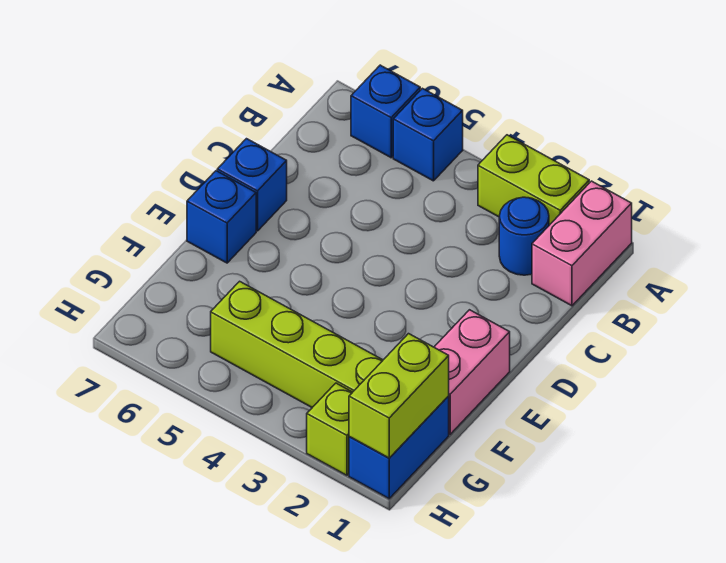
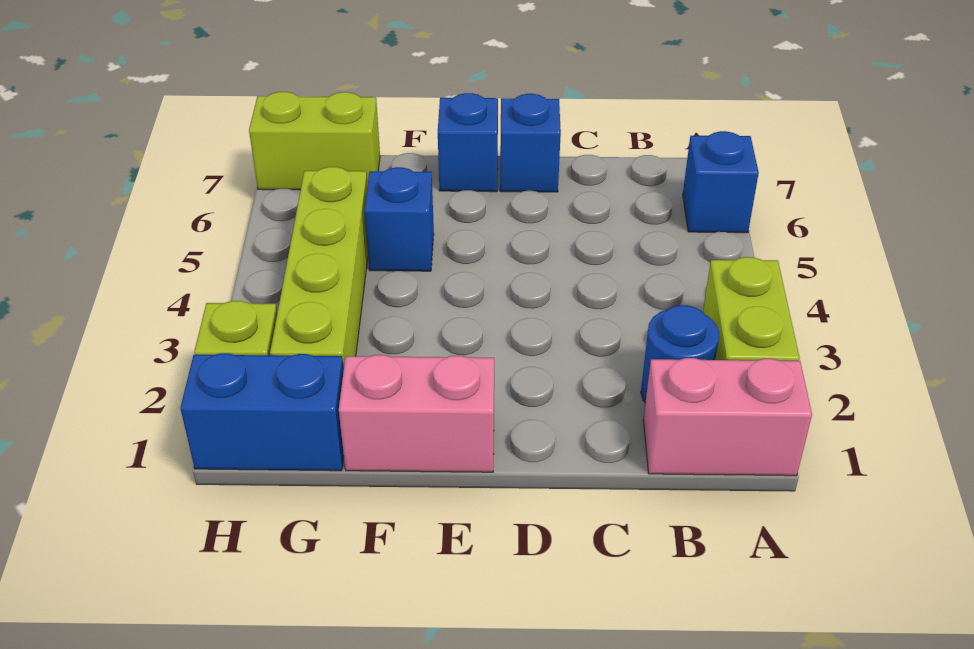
blue 1x1 brick [393,88,463,181] -> blue 1x1 brick moved to [364,167,434,271]
lime 1x2 brick [349,334,449,458] -> lime 1x2 brick moved to [249,92,380,190]

